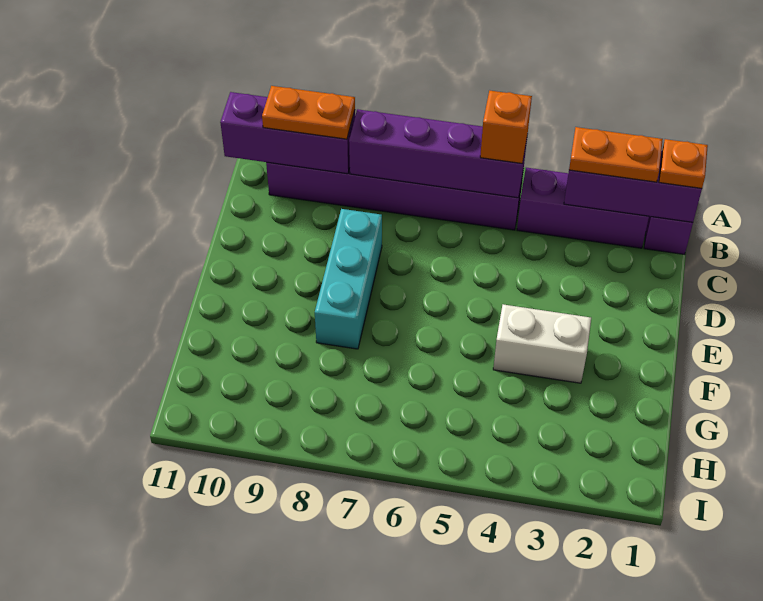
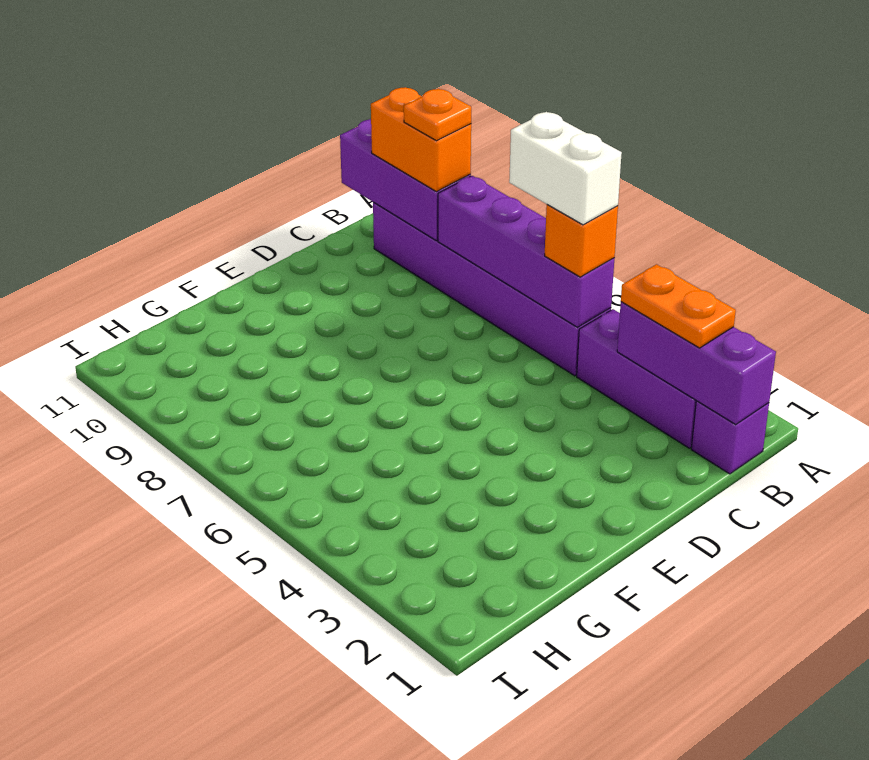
orange 1x1 plate [659,139,708,188] -> orange 1x1 plate moved to [404,89,471,141]
orange 1x2 plate [262,86,355,139] -> orange 1x2 brick [371,87,471,192]
cyan 1x3 brick [315,209,382,349] -> none
white 1x2 brick [493,304,591,383] -> white 1x2 brick moved to [509,112,622,225]

